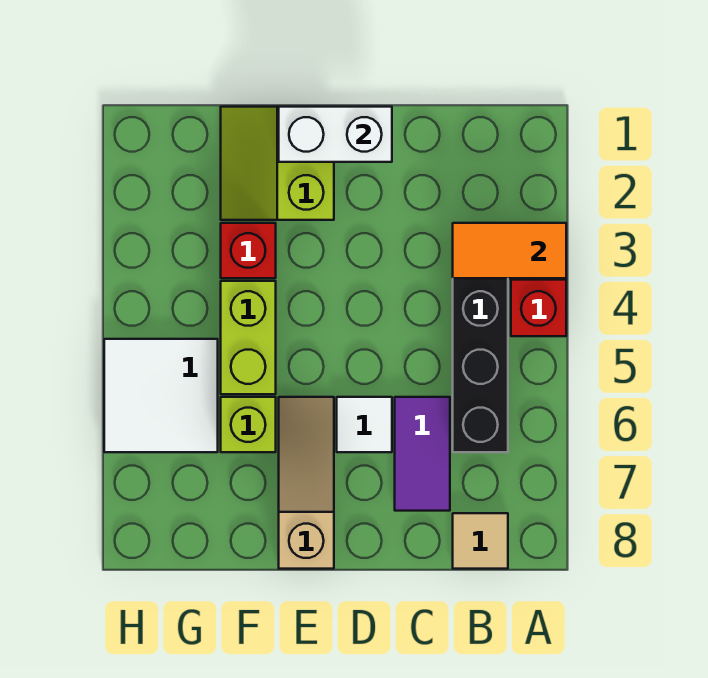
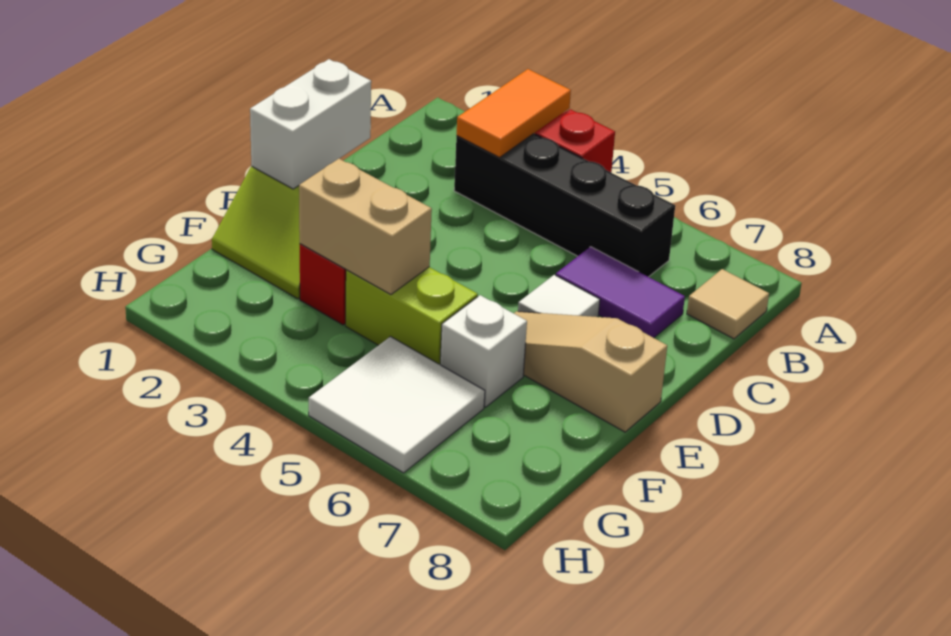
none -> tan 1x2 brick [299,159,432,295]
lime 1x1 brick [221,397,276,452] -> white 1x1 brick [440,295,527,407]

